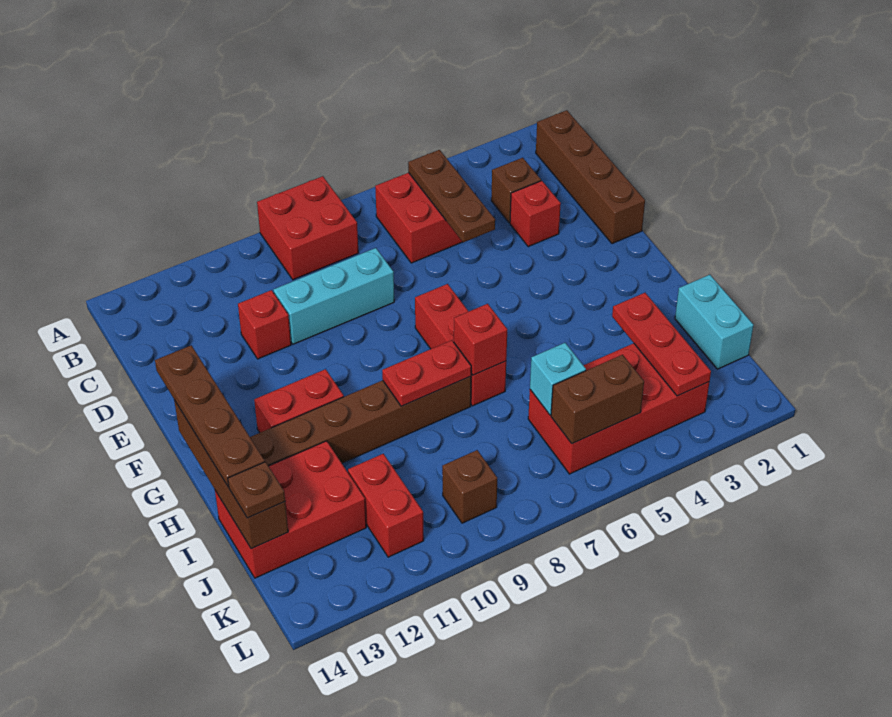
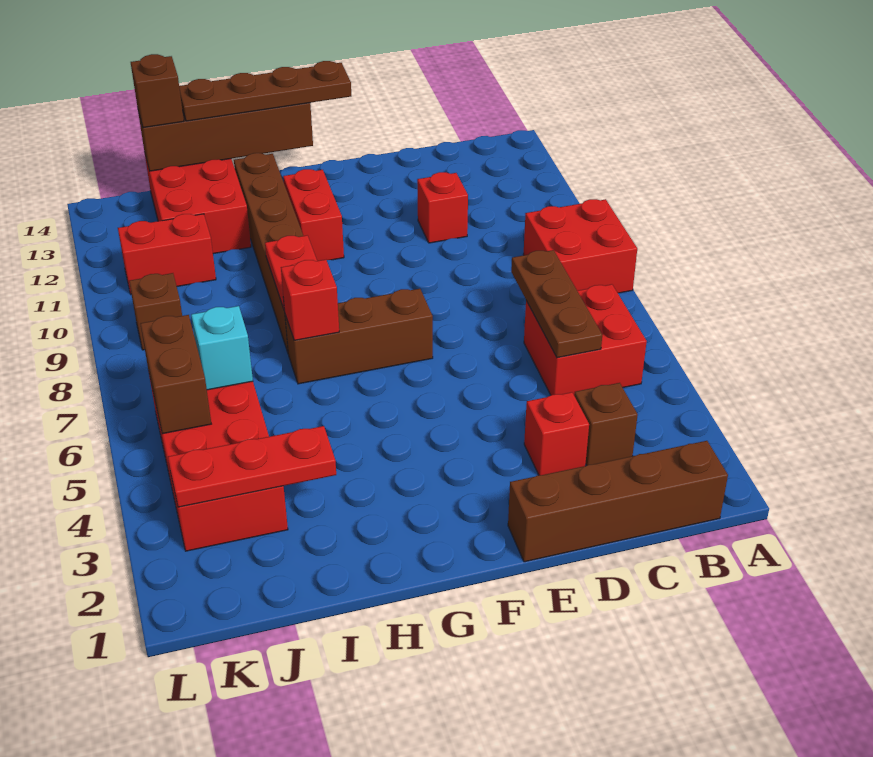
brown 1x3 plate [408,150,495,242] -> brown 1x3 plate turned to [511,250,602,358]
cyan 1x3 brick [273,248,394,344] -> none
red 1x3 brick [415,284,506,406] -> brown 1x3 brick [285,289,433,384]
cyan 1x2 brick [675,275,754,369] -> none
brown 1x1 plate [228,462,285,518] -> brown 1x1 brick [131,54,184,128]

